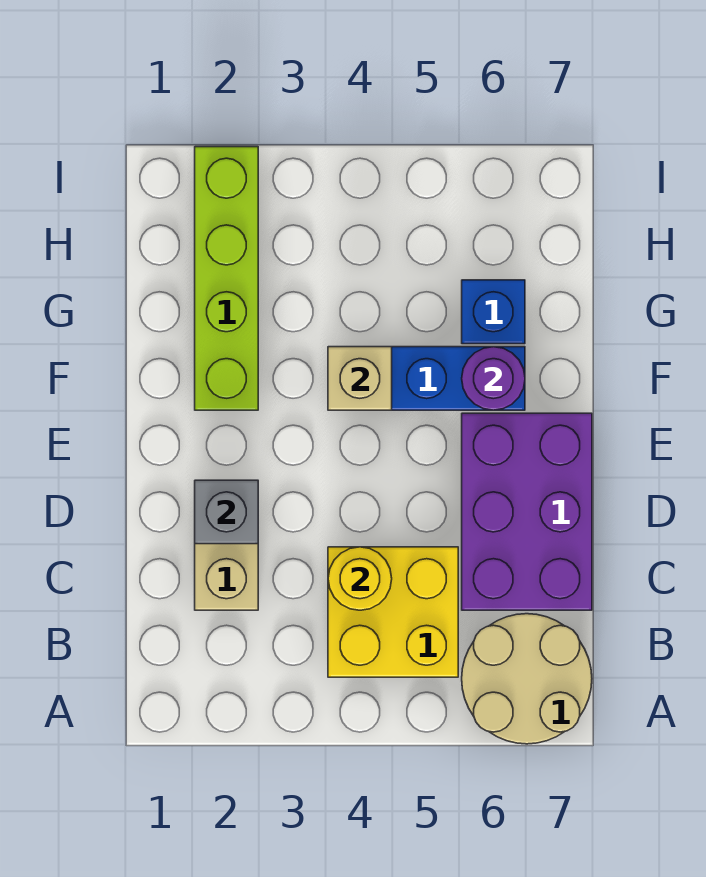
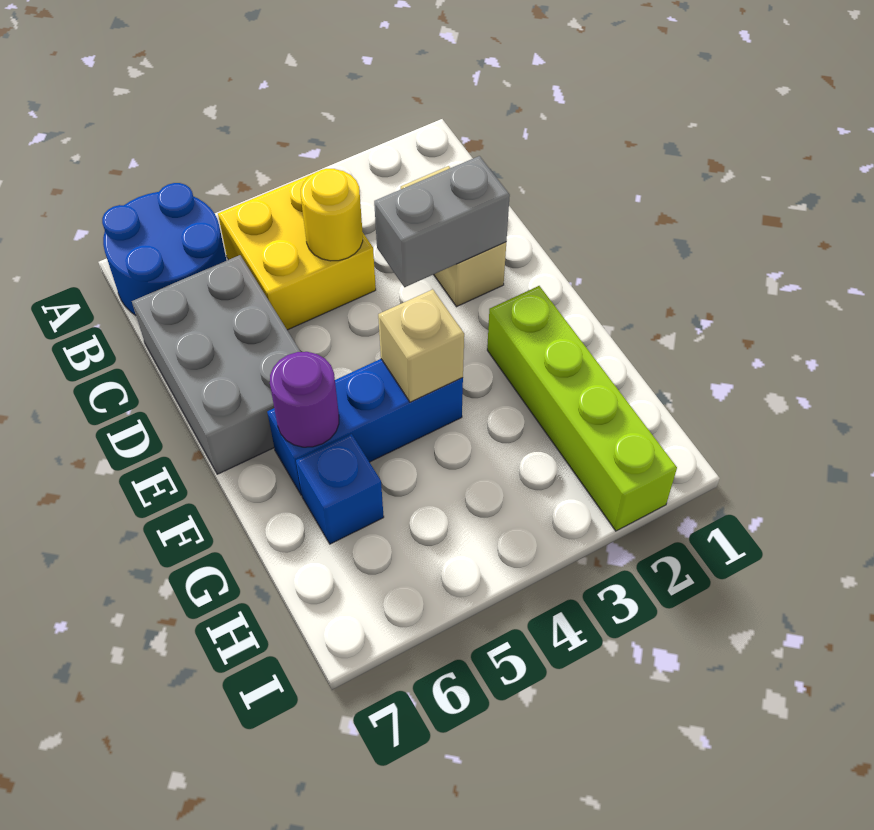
tan 2x2 round brick [462,614,592,744] -> blue 2x2 round brick [102,183,227,315]
purple 2x3 brick [462,413,592,610] -> grey 2x3 brick [132,255,301,474]
grey 1x1 brick [195,480,258,544] -> grey 1x2 brick [374,156,510,287]

